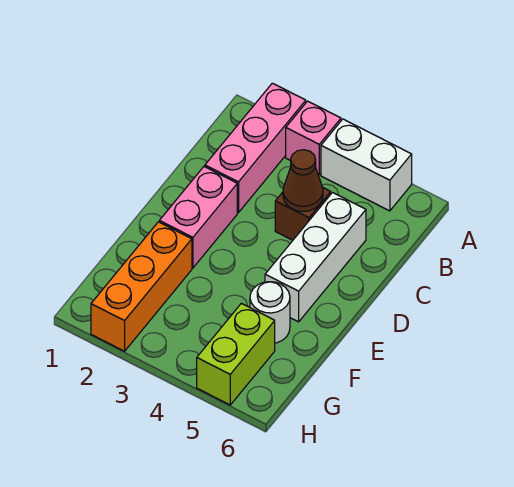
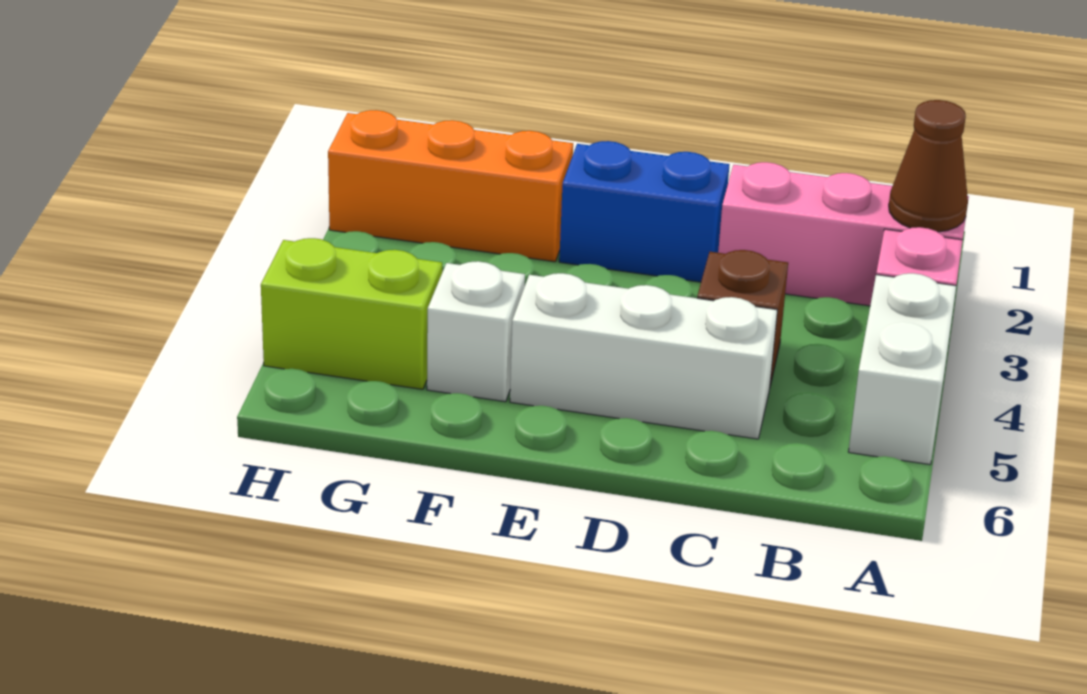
brown 1x1 cone [283,150,323,211] -> brown 1x1 cone moved to [889,100,968,232]
pink 1x2 brick [159,167,237,268] -> blue 1x2 brick [559,141,729,282]
white 1x1 round brick [250,282,290,343] -> white 1x1 brick [427,261,525,402]

